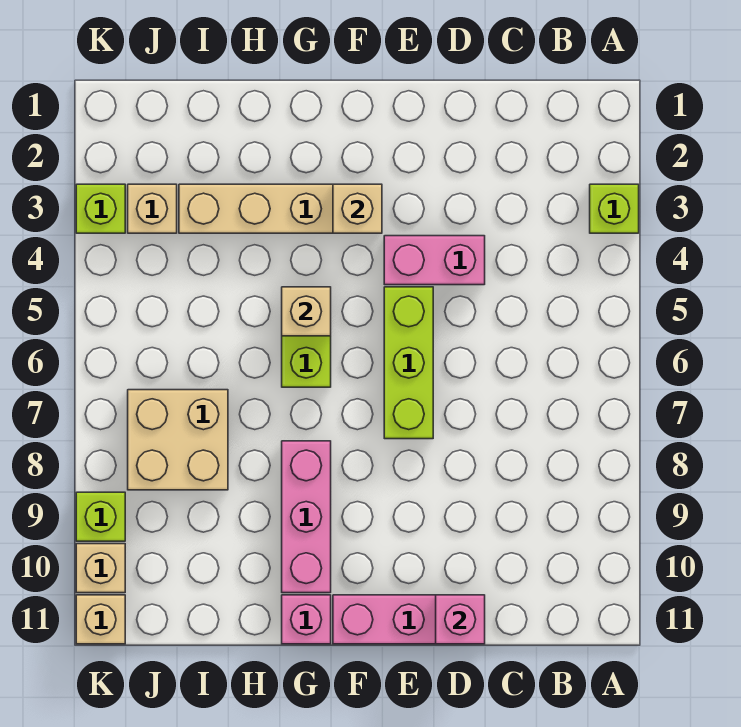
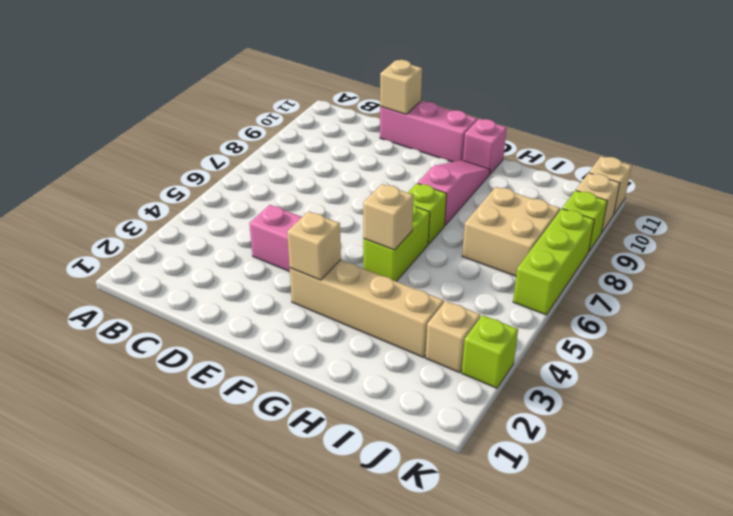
lime 1x1 brick [590,184,639,233] -> lime 1x1 brick moved to [408,183,447,244]
pink 1x1 brick [436,595,485,644] -> tan 1x1 brick [380,60,422,114]
lime 1x3 brick [384,287,433,439] -> lime 1x3 brick moved to [513,209,594,315]
pink 1x3 brick [282,441,331,593] -> pink 1x3 slope [418,160,490,225]

